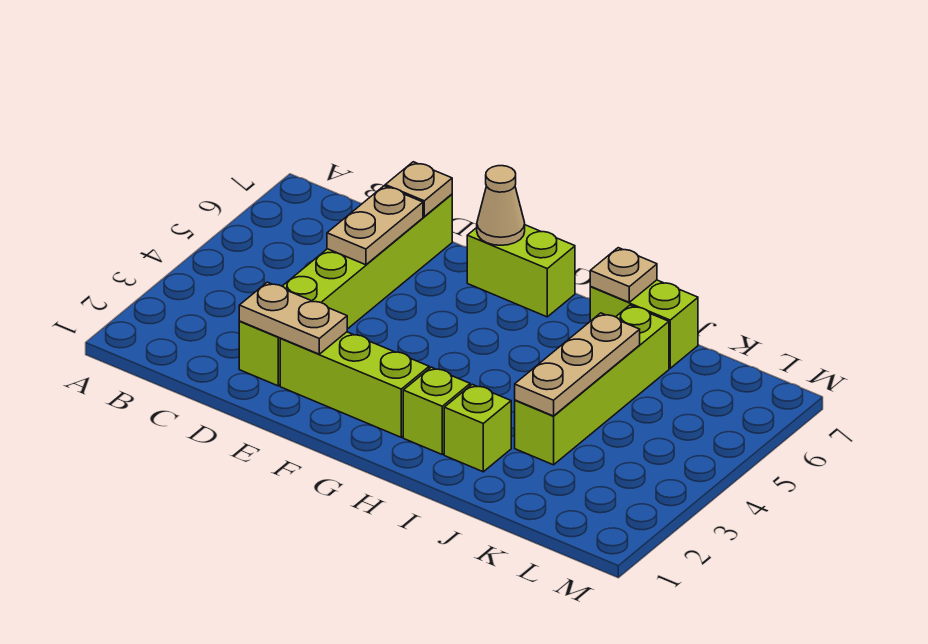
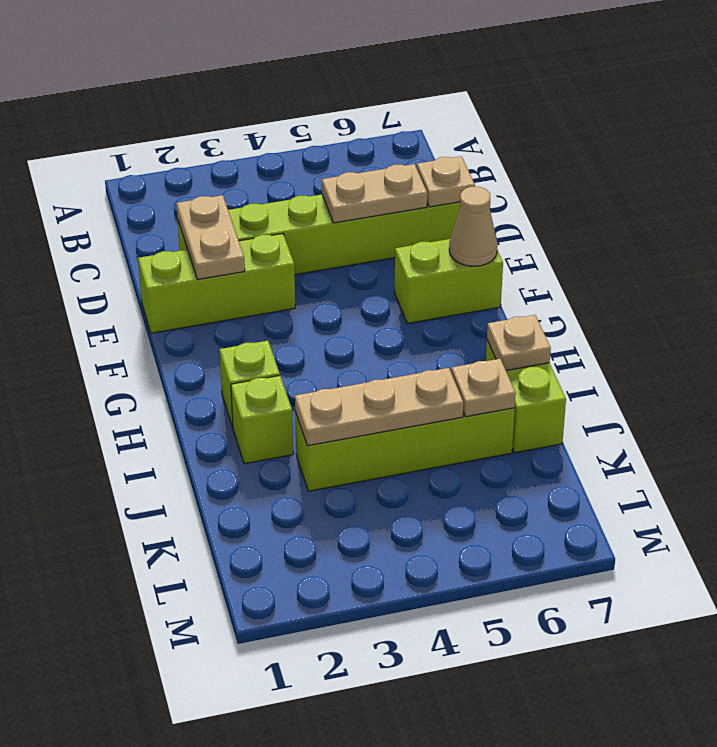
lime 1x3 brick [280,332,429,437] -> lime 1x3 brick turned to [138,234,295,333]
lime 1x2 brick [467,225,575,317] -> lime 1x2 brick turned to [394,239,503,324]
none -> tan 1x1 plate [451,359,516,417]

